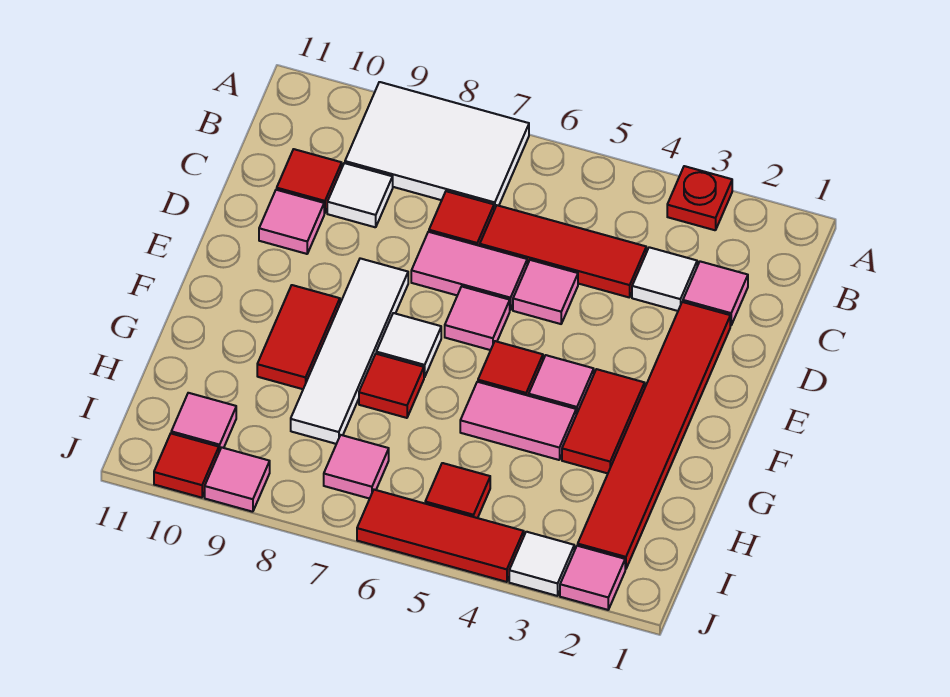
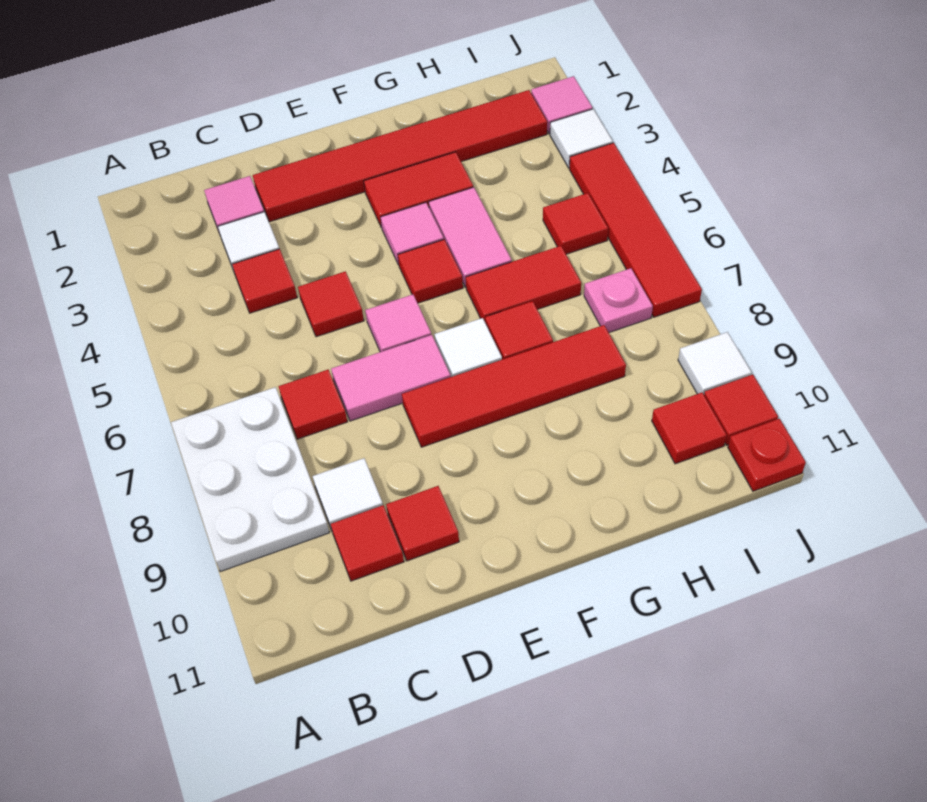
red 1x1 plate [667,166,732,230] -> red 1x1 plate moved to [728,419,806,491]
white 2x3 tile [345,82,529,210] -> white 2x3 plate [171,387,329,572]
red 1x3 tile [480,205,646,298] -> red 1x1 tile [232,249,297,313]
pink 1x1 tile [513,260,578,324] -> red 1x1 tile [298,271,364,337]
pink 1x2 tile [411,232,527,310] -> pink 1x2 tile turned to [331,335,451,421]
pink 1x1 tile [259,190,324,254] -> red 1x1 tile [386,486,459,561]
white 1x4 tile [291,258,408,444] -> red 1x4 tile [402,325,626,447]
red 1x2 tile [257,285,340,389] -> red 1x2 tile moved to [466,246,581,321]
pink 1x1 tile [324,435,389,499] -> pink 1x1 plate [584,268,653,332]
pink 1x1 tile [171,393,236,452] -> red 1x1 tile [652,393,727,464]
red 1x3 tile [357,490,524,582] -> red 1x4 tile [569,143,702,317]
pink 1x1 tile [205,447,270,512] -> white 1x1 tile [678,332,752,394]

